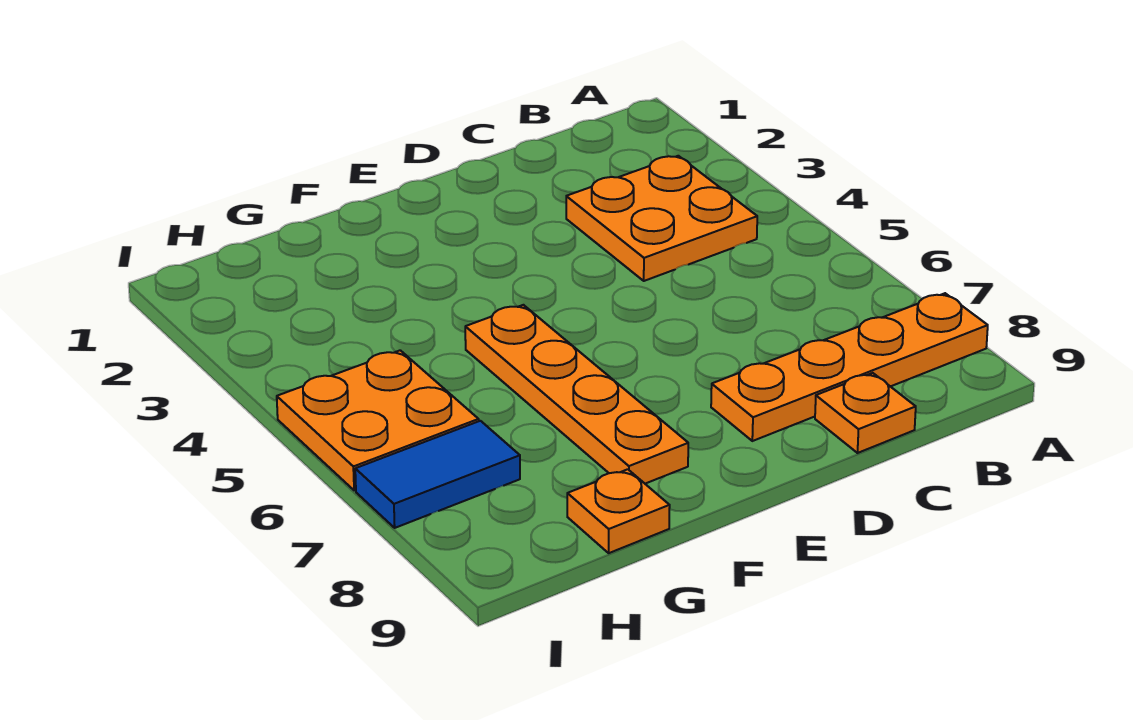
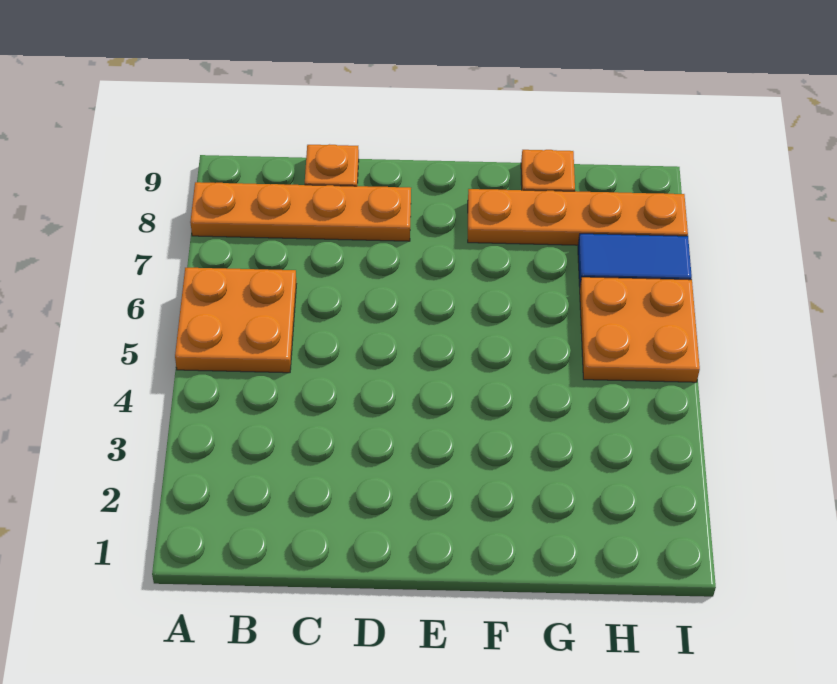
orange 2x2 plate [566,156,757,281] -> orange 2x2 plate moved to [175,268,296,373]
orange 1x4 plate [465,305,688,484] -> orange 1x4 plate turned to [468,189,688,245]

